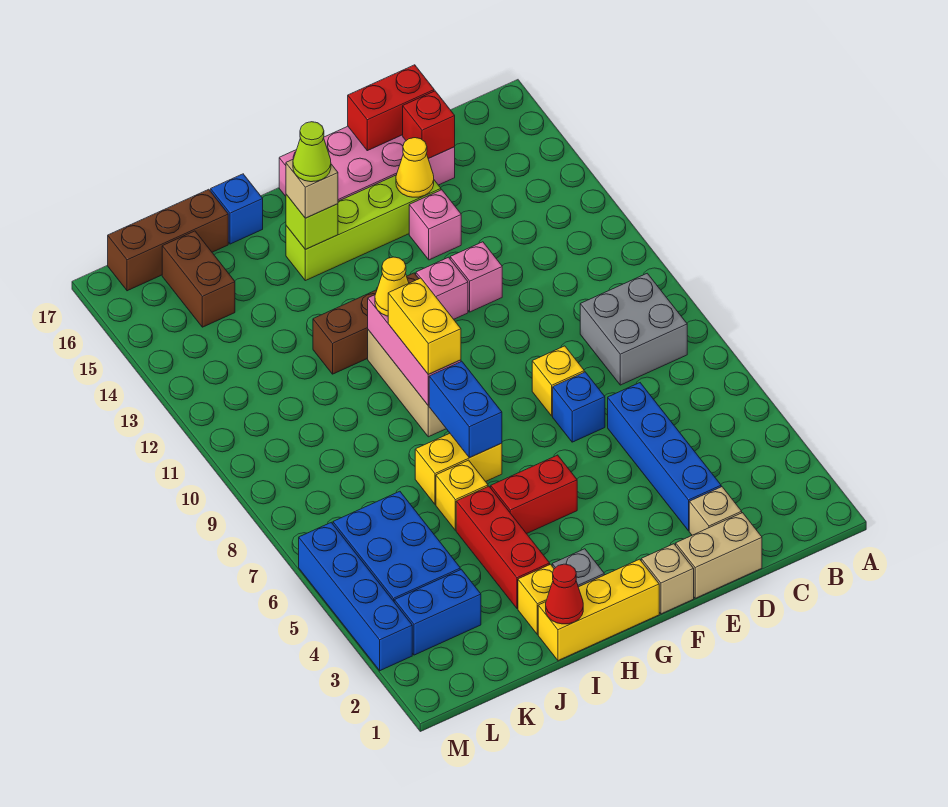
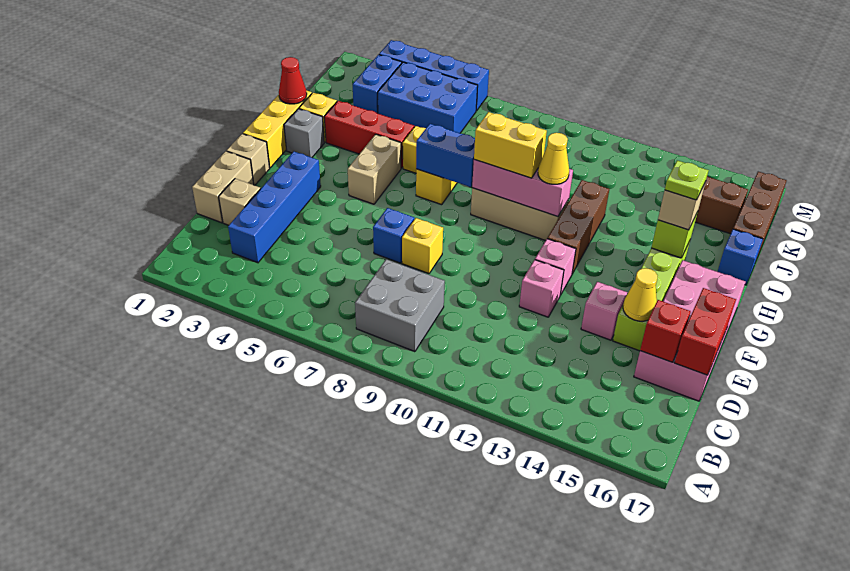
blue 1x4 brick [608,383,721,531] -> blue 1x4 brick turned to [228,151,321,263]
red 1x2 brick [491,455,577,534] -> tan 1x2 brick [348,134,401,204]
lime 1x1 cone [293,122,331,182] -> lime 1x1 plate [665,160,709,200]

